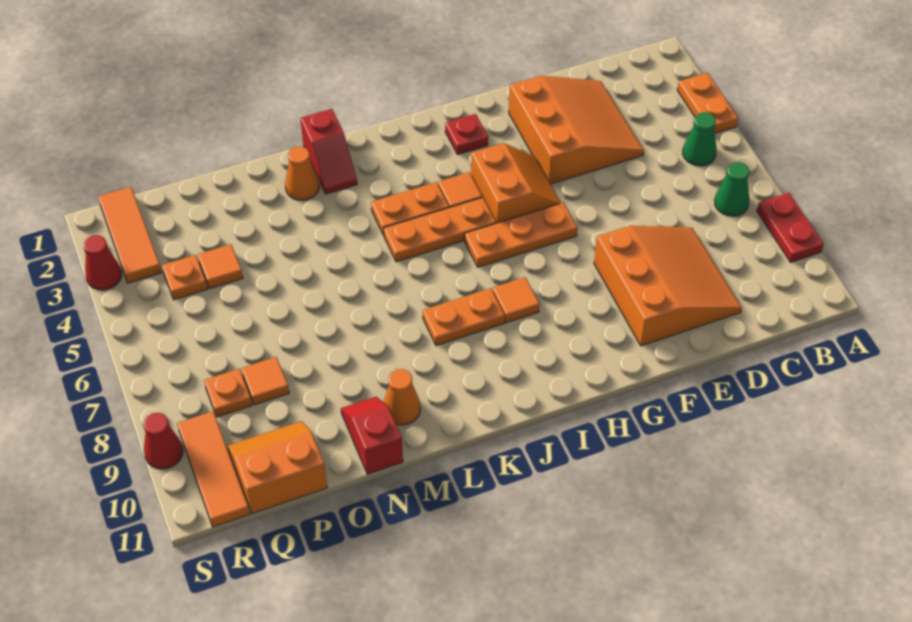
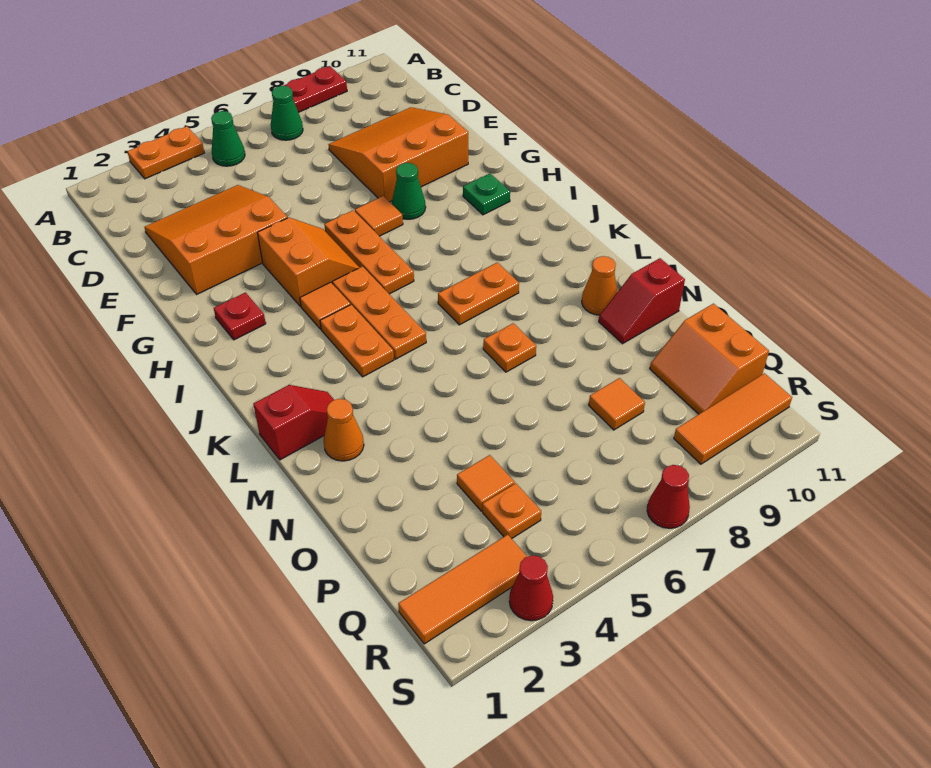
orange 2x2 slope [471,143,561,223] -> orange 2x2 slope turned to [257,218,360,306]
none -> green 1x1 cone [392,163,426,219]
none -> green 1x1 plate [463,173,510,215]
orange 1x1 tile [492,277,539,323] -> orange 1x1 tile moved to [355,196,403,236]
orange 1x2 plate [423,288,505,346] -> orange 1x2 plate turned to [438,262,519,325]
orange 1x1 plate [204,369,252,417] -> orange 1x1 plate moved to [483,323,536,372]
red 1x1 cone [144,413,183,469] -> red 1x1 cone moved to [647,465,690,528]

